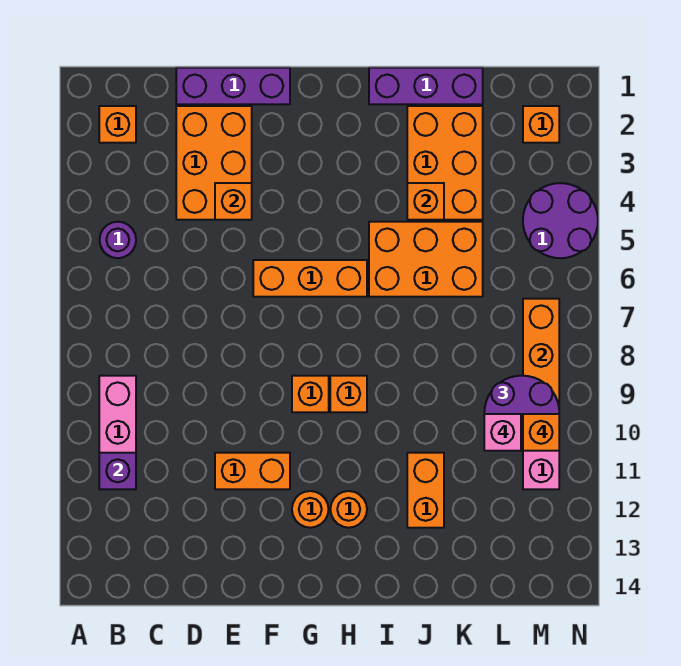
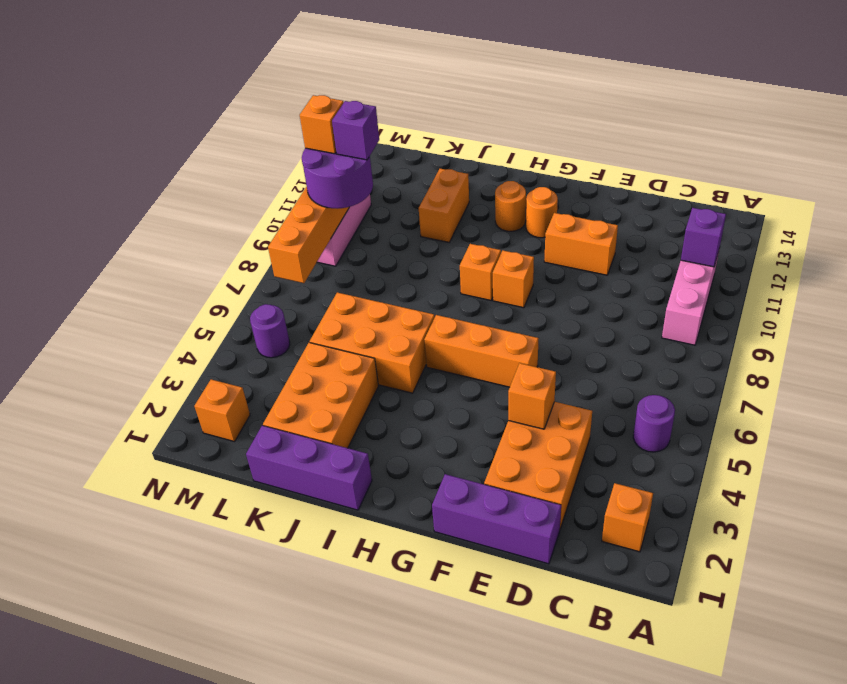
orange 1x1 brick [407,183,444,220] -> none
pink 1x1 brick [484,414,521,451] -> purple 1x1 brick [332,101,379,160]
purple 2x2 round brick [523,183,598,258] -> purple 1x1 round brick [250,304,290,358]

